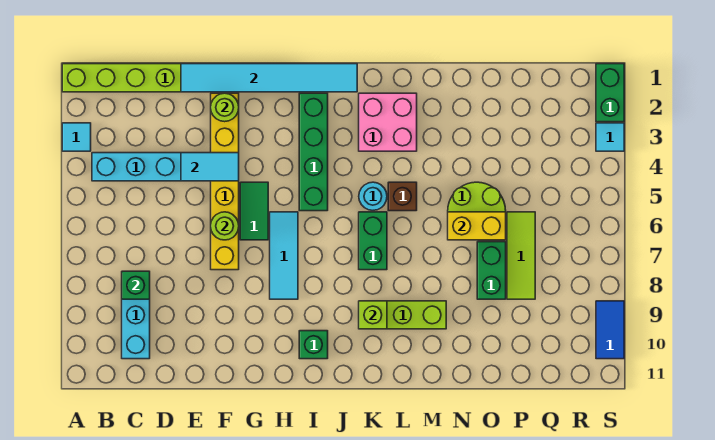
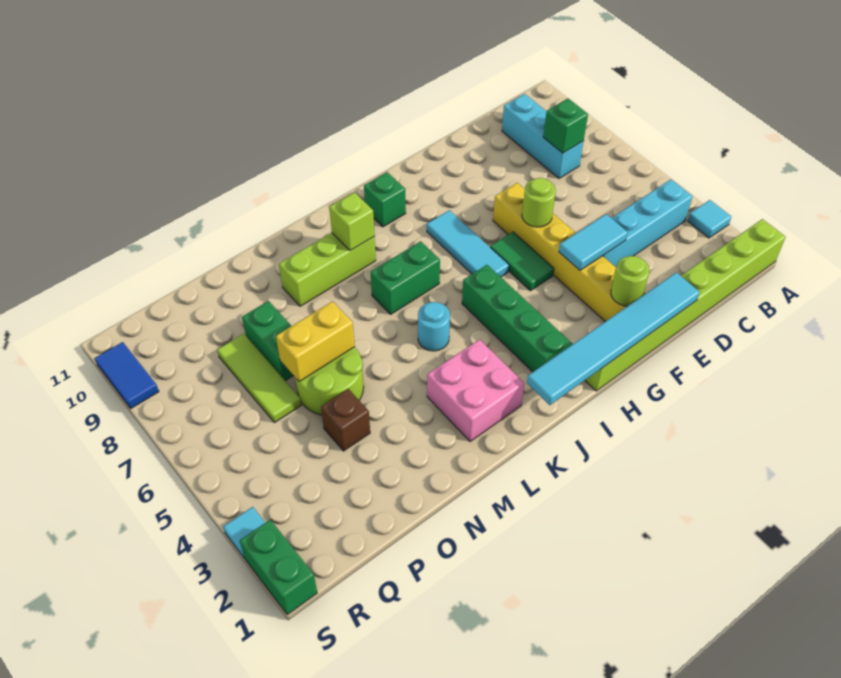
green 1x2 brick [359,212,387,270] -> green 1x2 brick turned to [371,241,440,314]
brown 1x1 brick [388,182,417,211] -> brown 1x1 brick moved to [321,389,370,451]

